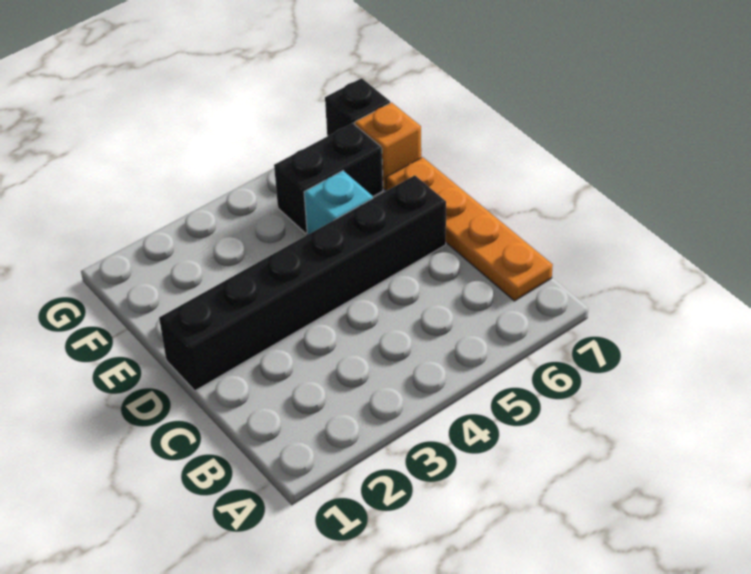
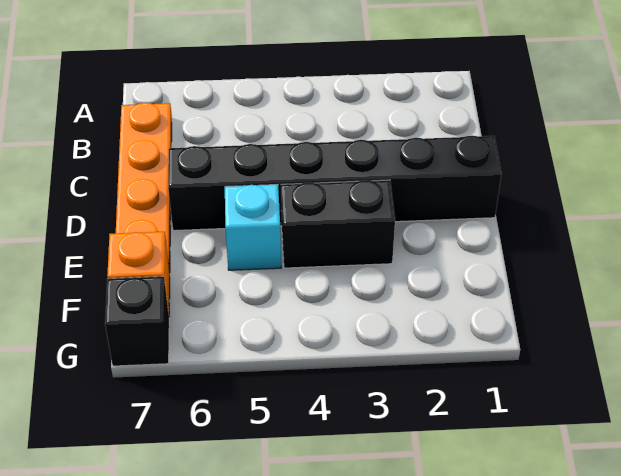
black 1x2 brick [274,123,383,234] -> black 1x2 brick moved to [281,180,395,268]

